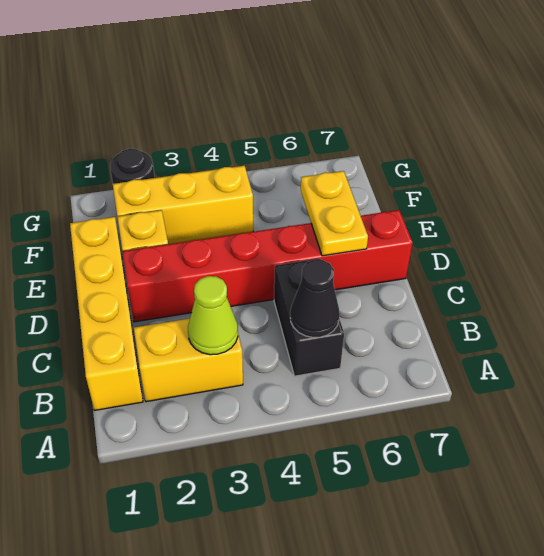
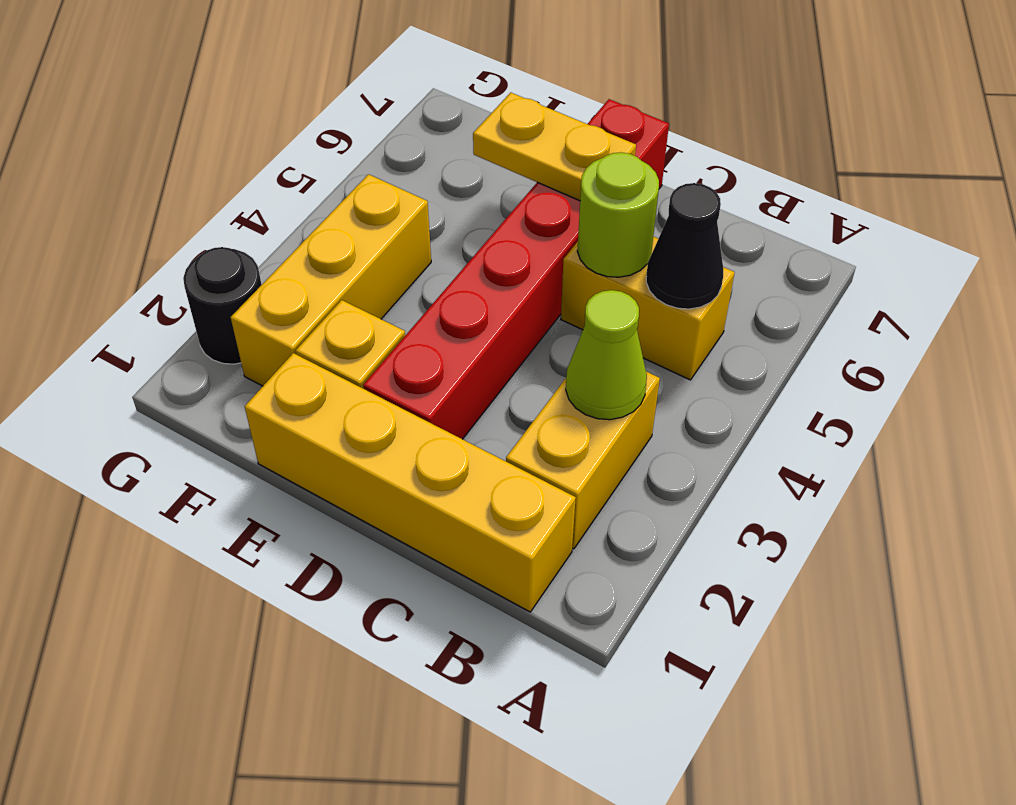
black 1x2 brick [274,258,344,376] -> yellow 1x2 brick [561,237,735,380]
none -> lime 1x1 round brick [577,152,659,277]

